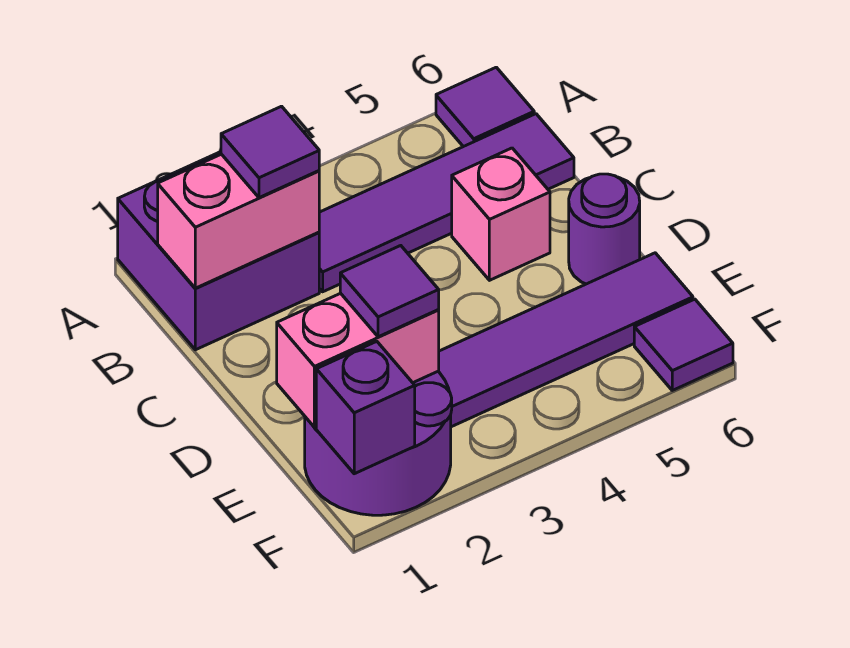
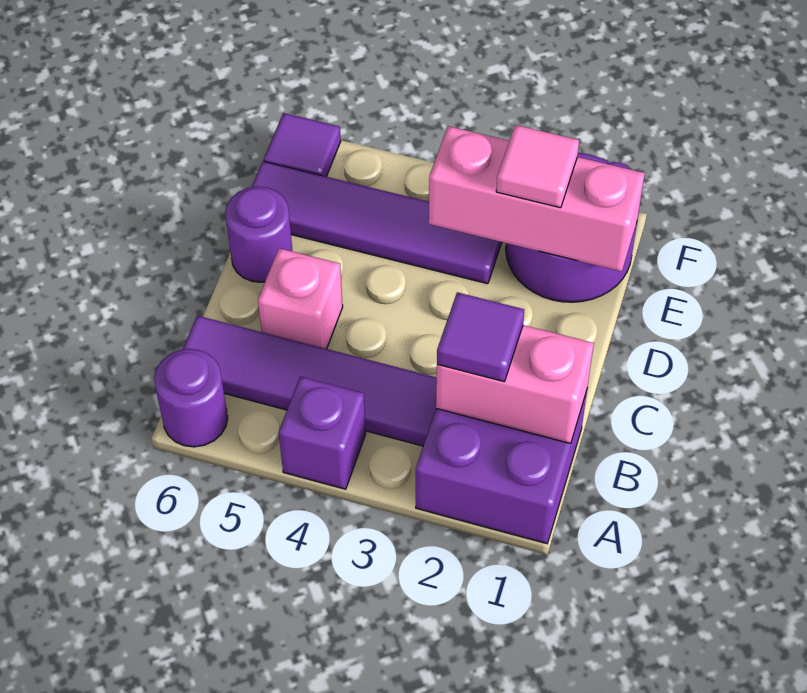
purple 1x1 tile [436,67,534,147] -> purple 1x1 round brick [154,349,228,447]
pink 1x2 brick [277,293,439,428] -> pink 1x3 brick [429,126,645,272]
purple 1x1 tile [340,246,439,337] -> pink 1x1 tile [496,125,579,208]
purple 1x1 brick [316,341,415,474] -> purple 1x1 brick moved to [278,376,366,489]

